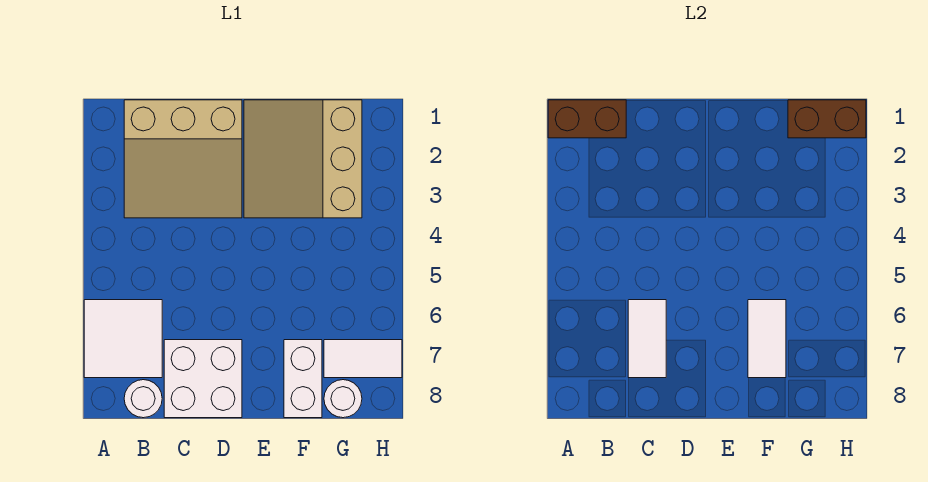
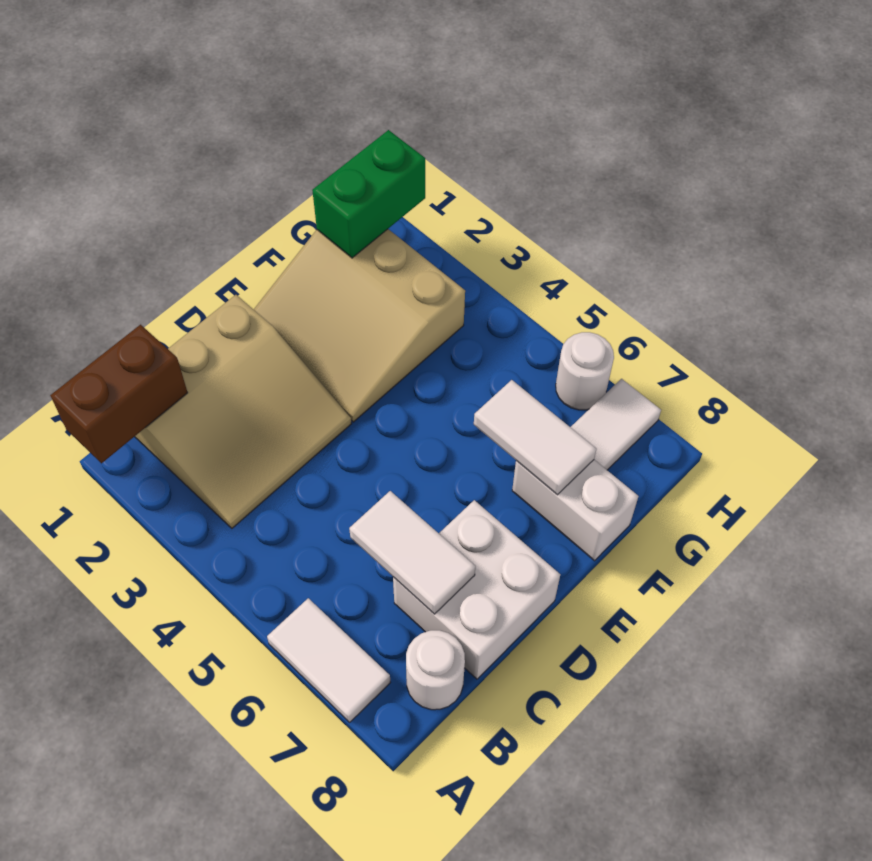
white 2x2 tile [84,300,162,378] -> white 1x2 tile [267,598,390,722]
brown 1x2 brick [788,100,866,138] -> green 1x2 brick [312,130,425,258]
white 1x1 round brick [324,380,362,418] -> white 1x1 round brick moved to [556,332,614,410]

